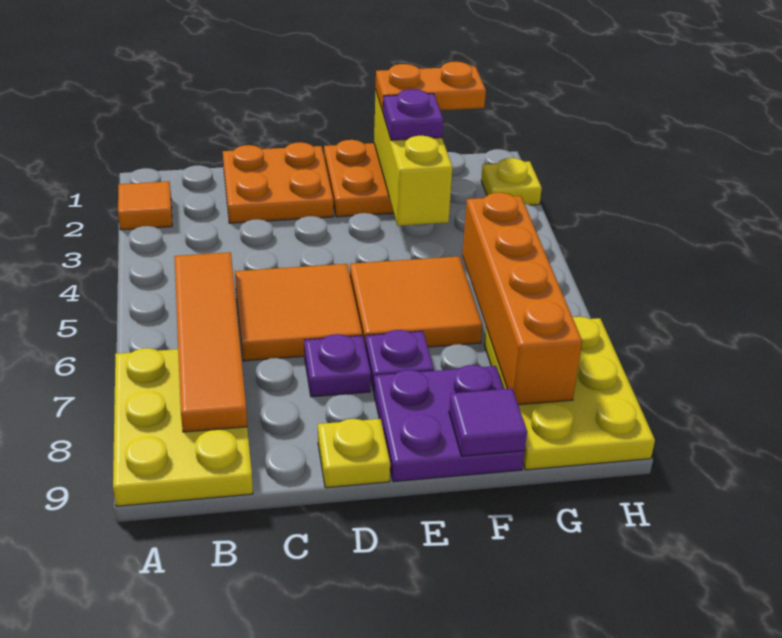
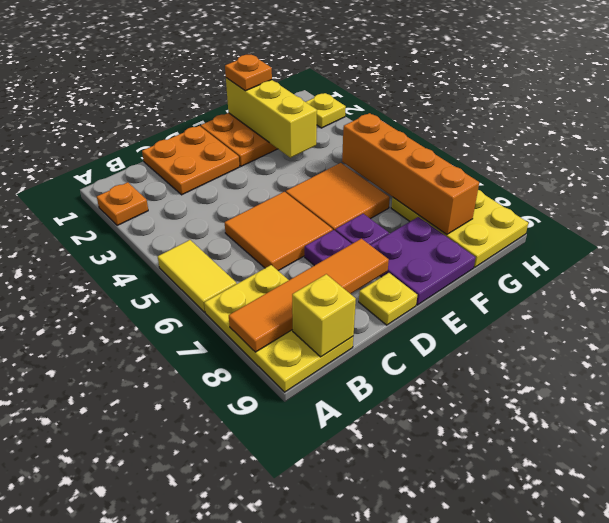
orange 1x1 tile [118,181,172,230] -> orange 1x1 plate [97,182,148,226]
none -> yellow 1x2 tile [158,240,237,312]
orange 1x4 tile [174,252,247,432] -> orange 1x4 tile turned to [229,238,389,352]
none -> yellow 1x1 brick [292,274,356,357]
orange 1x2 plate [376,62,486,113] -> orange 1x1 plate [225,55,272,91]
purple 1x1 plate [383,89,443,140] -> none
purple 1x1 tile [449,389,527,456] -> none

